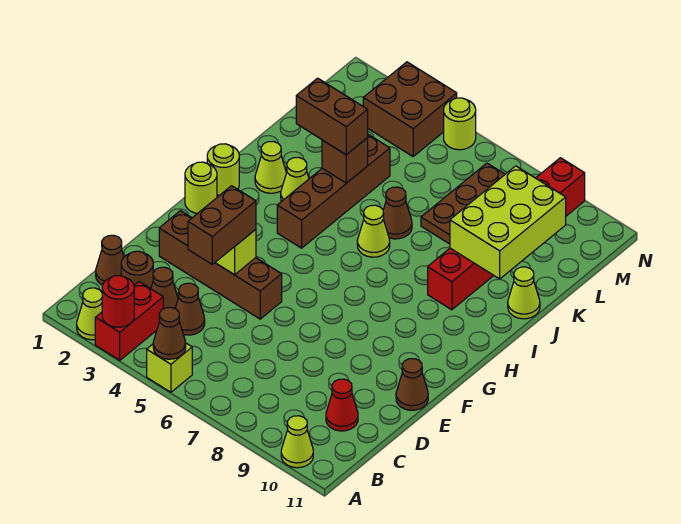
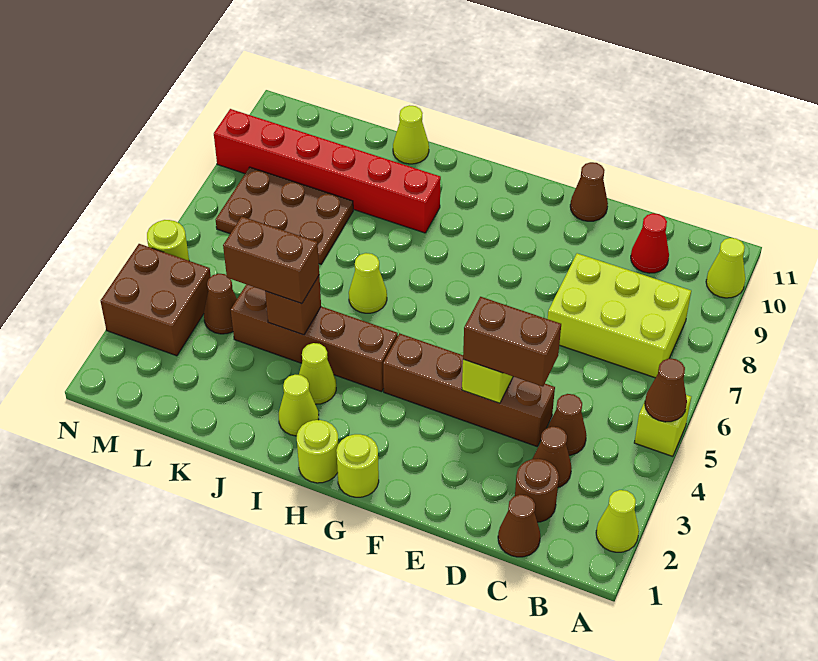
red 1x2 brick [95,282,163,360] -> none
red 1x1 round brick [102,276,134,327] -> none
brown 1x4 brick [159,211,282,319] -> brown 1x4 brick turned to [383,333,555,447]
brown 1x2 brick [296,78,368,155] -> brown 1x2 brick turned to [223,216,319,304]
brown 1x1 cone [383,187,412,239] -> brown 1x1 cone moved to [204,274,237,334]
lime 2x3 brick [450,166,566,279] -> lime 2x3 brick moved to [548,253,691,378]

